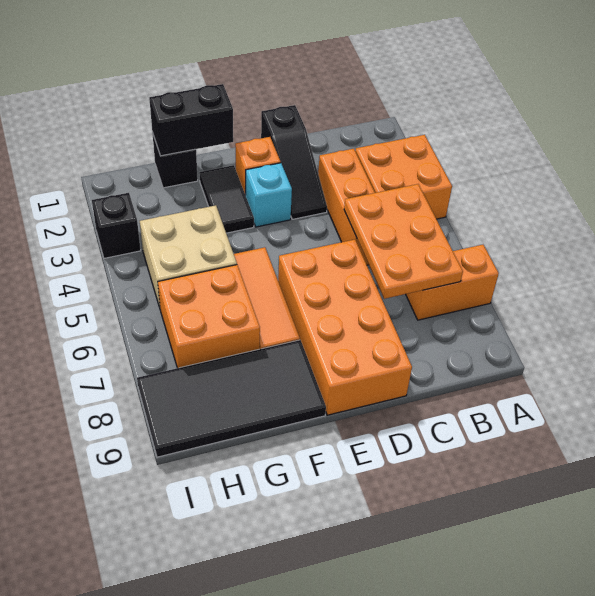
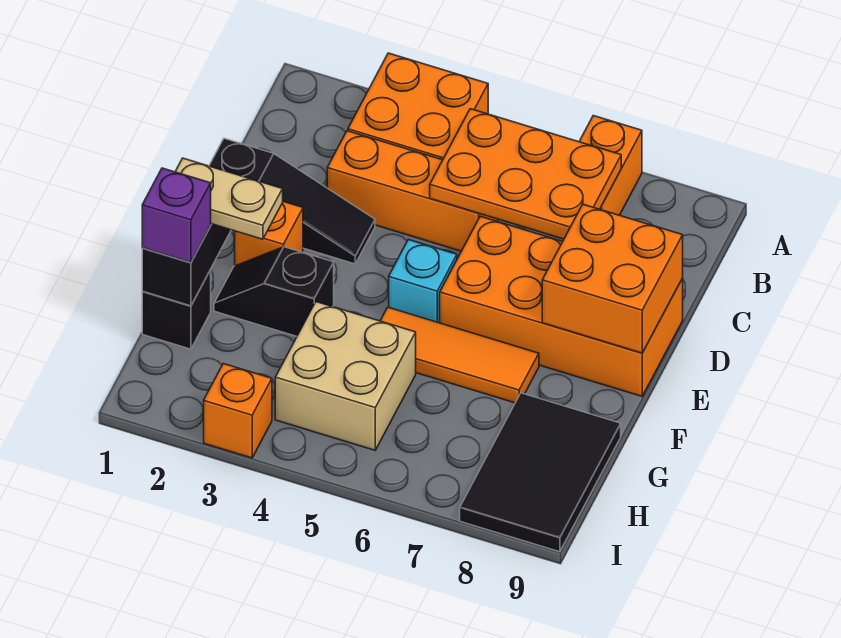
cyan 1x1 brick [246,163,292,227] -> cyan 1x1 brick moved to [389,240,457,323]
none -> tan 1x2 plate [175,158,283,239]
black 1x2 tile [199,165,254,233] -> black 1x2 slope [214,247,334,336]
black 2x4 tile [137,340,326,457] -> black 2x3 tile [460,393,621,552]
none -> purple 1x1 brick [142,168,211,263]
orange 2x2 brick [158,265,260,368] -> orange 2x2 brick moved to [542,204,683,353]
black 1x1 brick [92,193,141,258] -> orange 1x1 brick [204,364,272,458]

